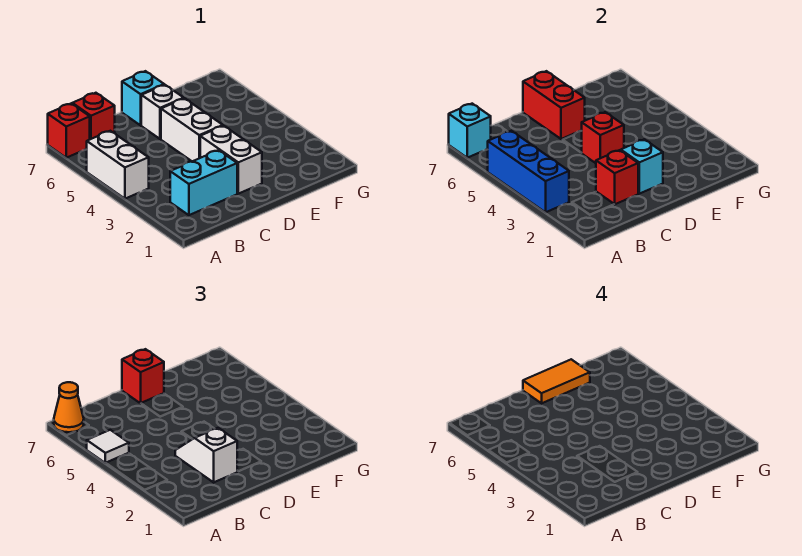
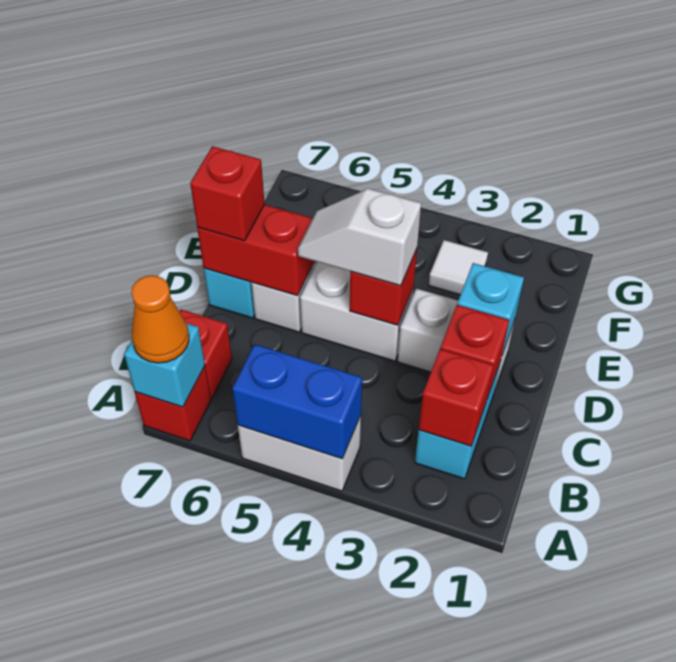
blue 1x3 brick [488,131,569,212] -> blue 1x2 brick [232,344,362,459]
white 1x1 tile [87,430,129,463] -> white 1x1 tile moved to [429,240,488,295]
none -> red 1x1 brick [419,349,494,446]
white 1x2 slope [175,428,237,482] -> white 1x2 slope moved to [298,189,421,286]
orange 1x2 tile [523,359,590,403] -> none

